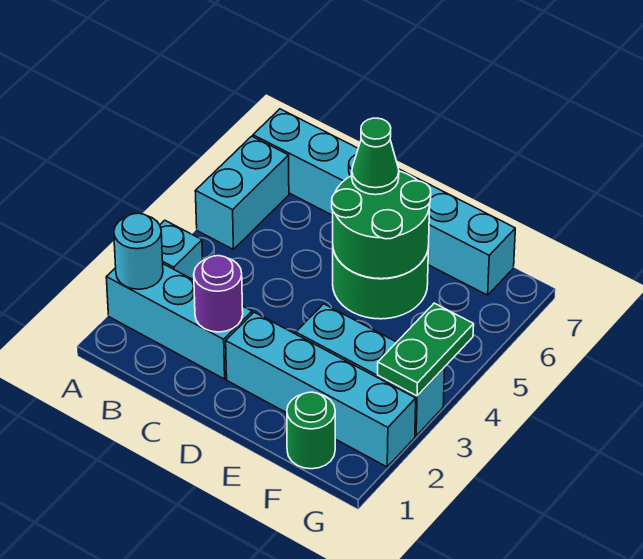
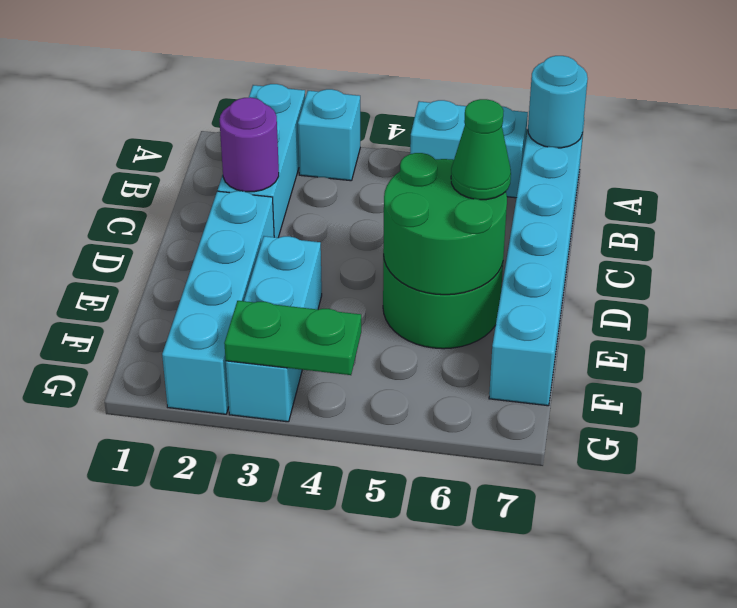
cyan 1x1 round brick [114,213,163,289] -> cyan 1x1 round brick moved to [528,56,588,148]
green 1x1 round brick [287,392,335,469] -> none

